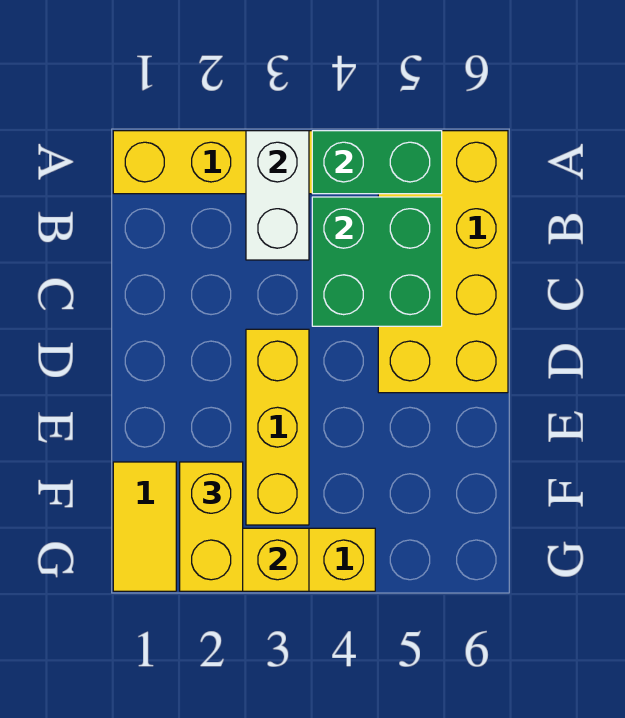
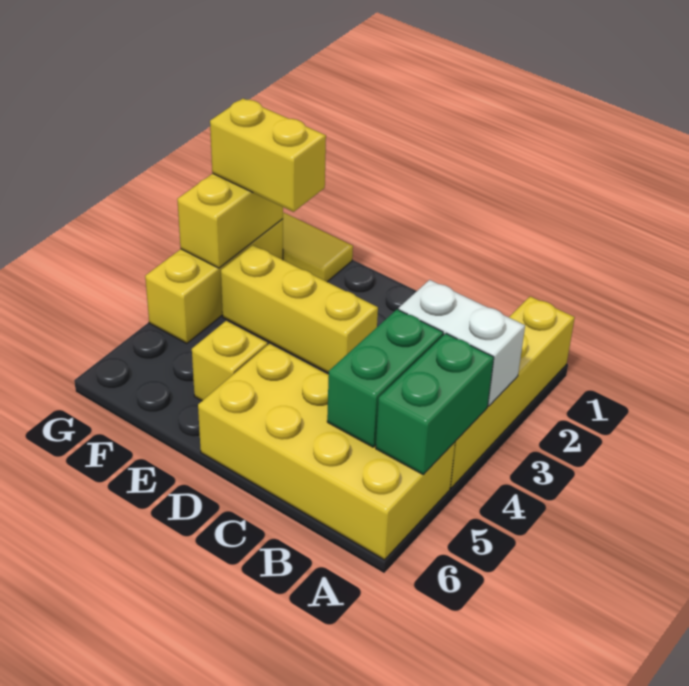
green 2x2 brick [312,197,442,326] -> green 1x2 brick [327,309,443,447]
none -> yellow 1x1 brick [192,321,267,401]

